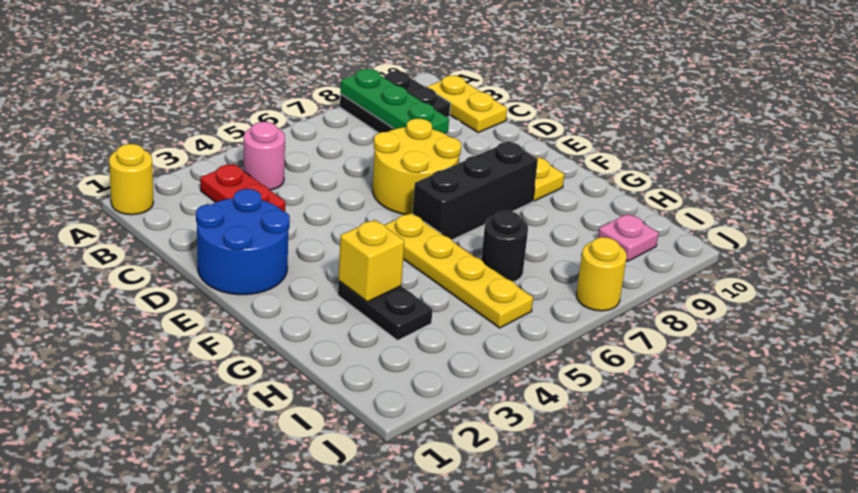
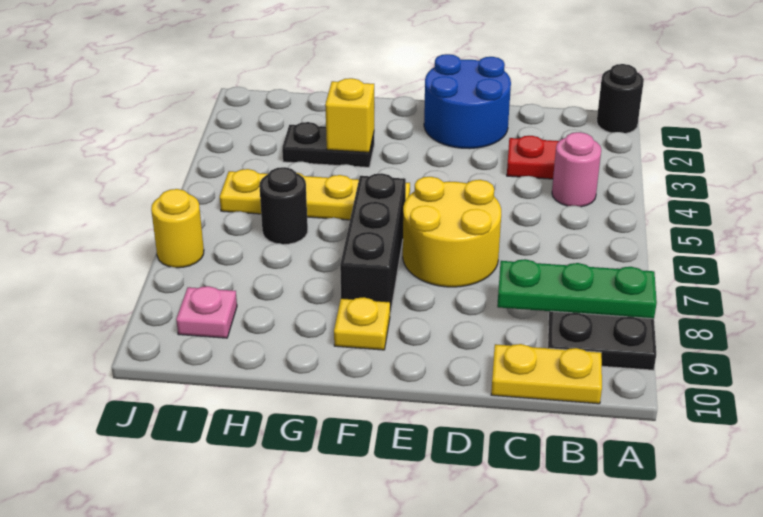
yellow 1x1 round brick [109,144,154,215] -> black 1x1 round brick [597,64,644,133]

